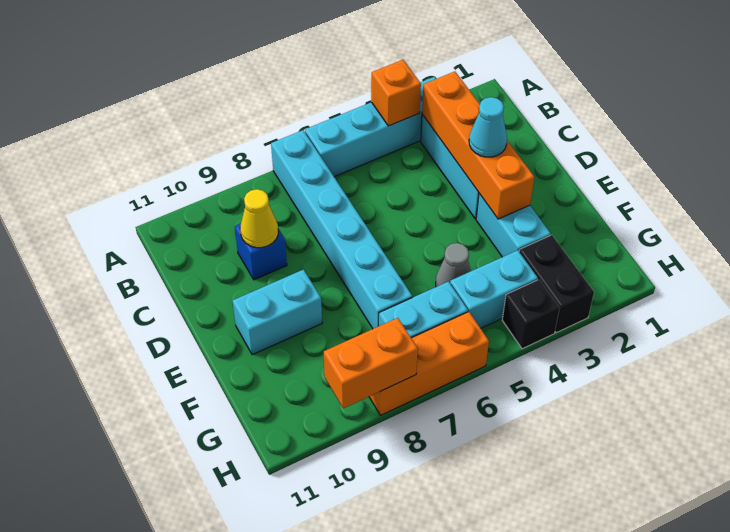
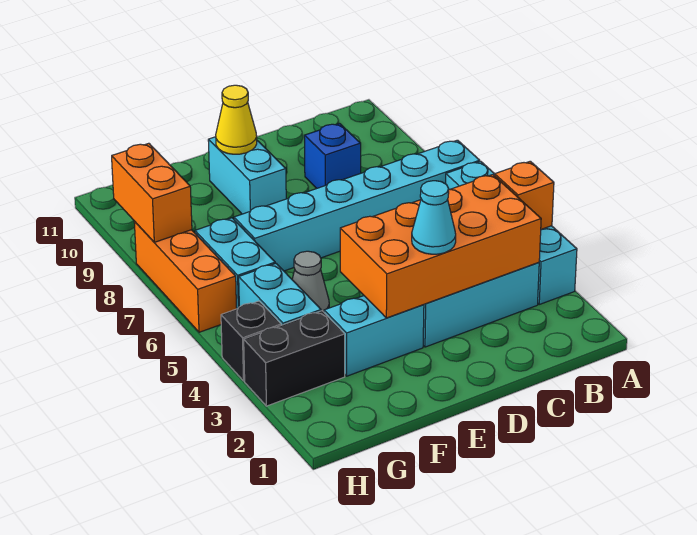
orange 1x4 brick [422,72,534,219] -> orange 2x4 brick [340,175,541,318]
yellow 1x1 cone [240,189,278,248] -> yellow 1x1 cone moved to [216,85,257,154]

